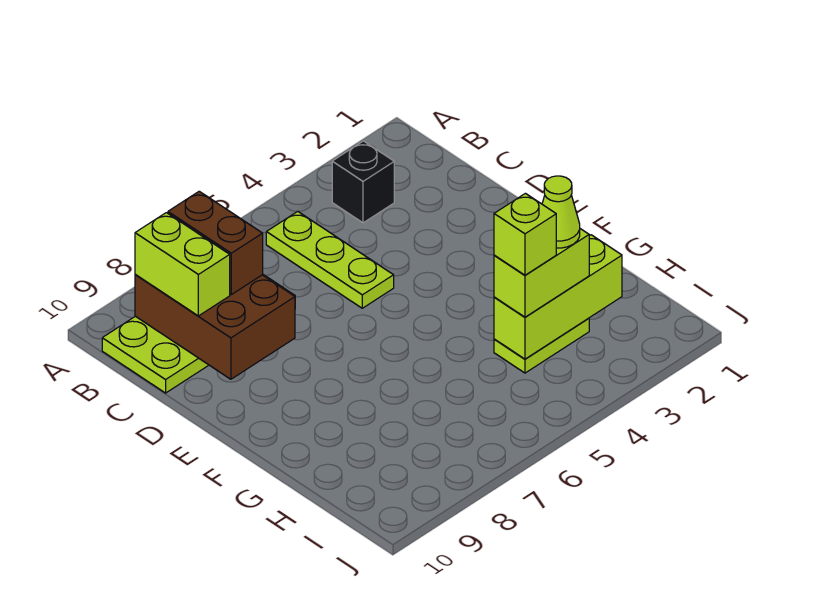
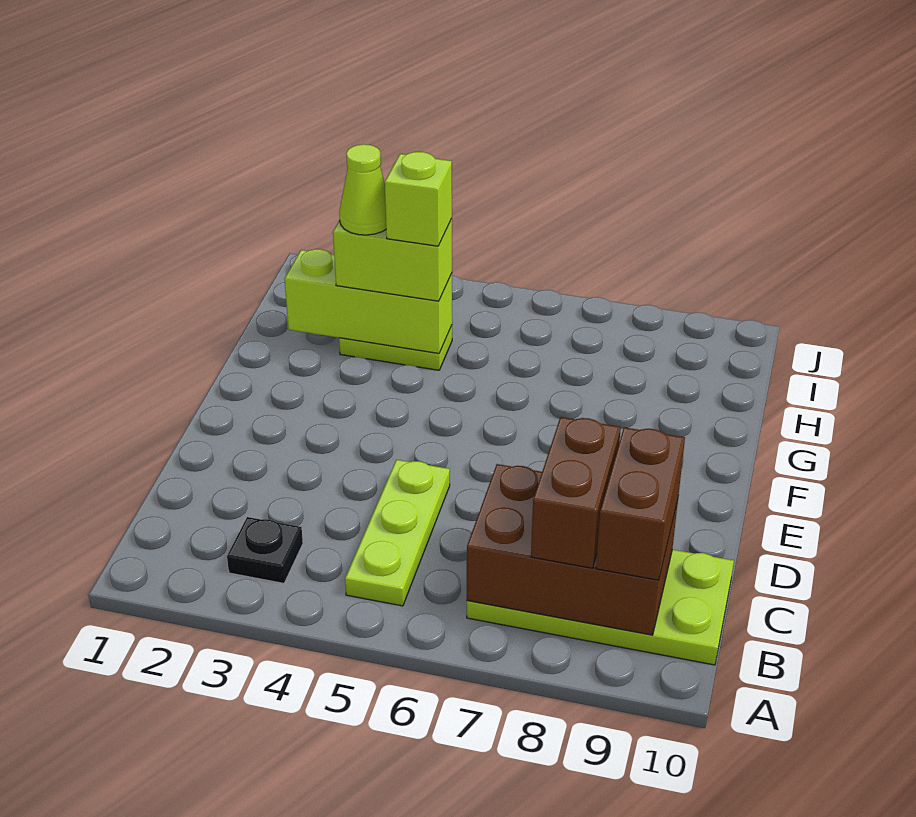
black 1x1 brick [332,141,394,223] -> black 1x1 plate [227,517,303,583]
brown 2x3 brick [135,275,295,379] -> brown 2x3 brick turned to [467,464,678,635]
lime 1x2 brick [135,213,230,316] -> brown 1x2 brick [596,427,685,580]

